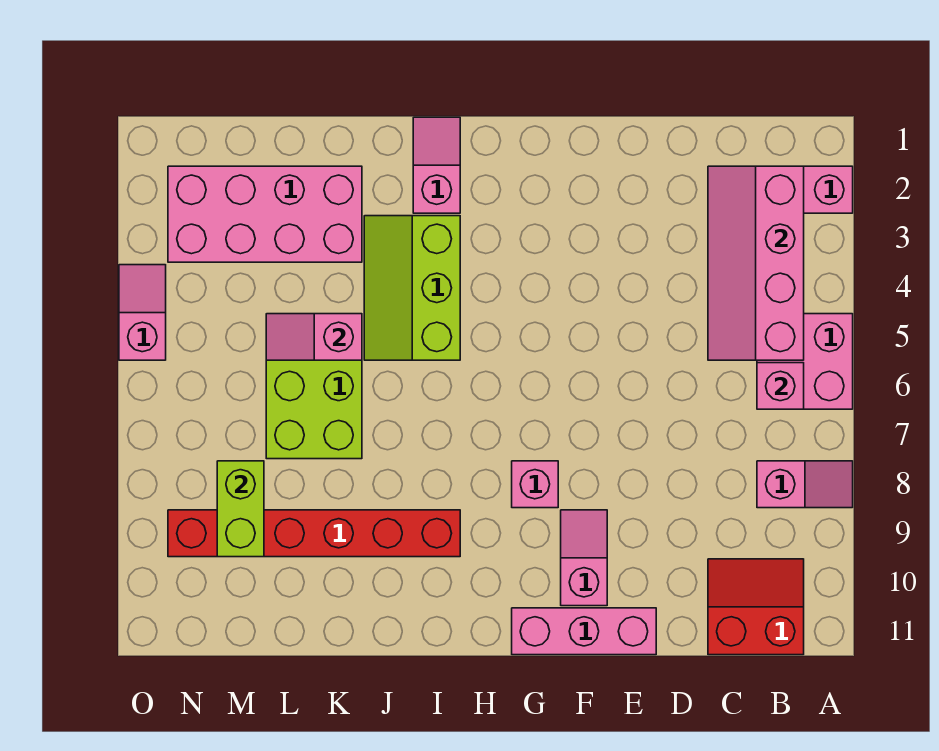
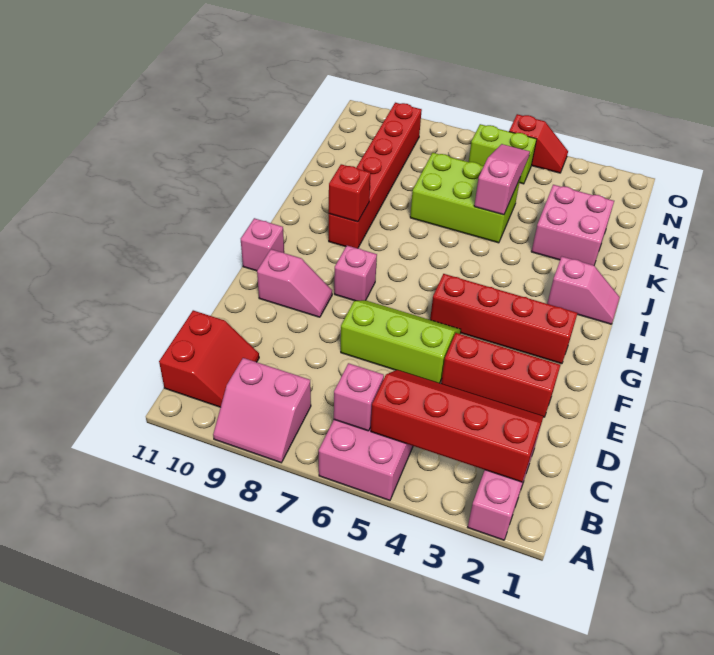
pink 1x2 slope [757,461,853,508] -> pink 2x2 slope [213,358,311,463]
pink 2x4 slope [708,166,804,360] -> red 2x4 slope [371,370,543,482]
none -> red 1x3 brick [441,333,560,417]
pink 1x3 brick [512,608,656,655] -> pink 1x1 brick [241,218,284,271]
none -> red 1x4 brick [430,274,577,364]
lime 2x3 slope [364,216,460,360] -> lime 2x3 slope moved to [341,300,461,383]
none -> red 1x1 brick [329,164,370,222]
pink 2x4 brick [168,166,362,262] -> pink 2x2 brick [531,185,614,265]
pink 1x2 slope [266,314,362,360] -> pink 1x3 slope [474,144,530,215]
lime 1x2 brick [217,461,264,557] -> lime 1x2 brick moved to [469,124,537,184]
pink 1x2 slope [119,265,166,360] -> red 1x2 slope [509,114,568,173]

